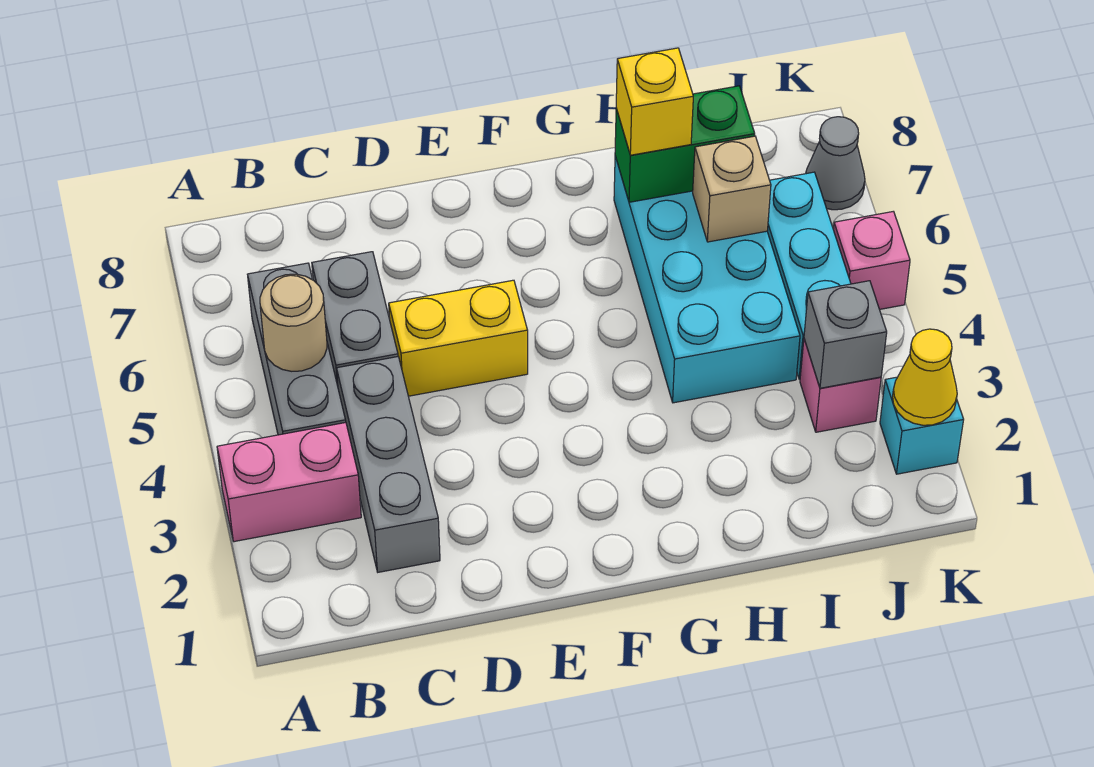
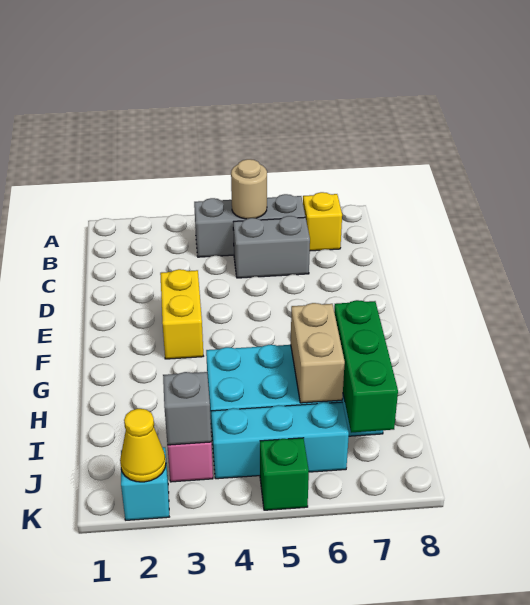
pink 1x2 brick [217,423,361,542] -> none
grey 1x3 brick [337,357,440,572] -> none
yellow 1x2 brick [389,280,528,396] -> yellow 1x2 brick moved to [160,269,203,359]
green 1x2 brick [615,86,755,202] -> green 1x3 brick [334,300,398,433]
yellow 1x1 brick [616,48,693,155] -> yellow 1x1 brick moved to [303,192,342,251]
tan 1x1 brick [693,136,771,242] -> tan 1x2 brick [291,303,345,403]
pink 1x1 brick [833,211,910,309] -> green 1x1 brick [260,438,309,510]
grey 1x1 cone [806,117,865,210] -> none

